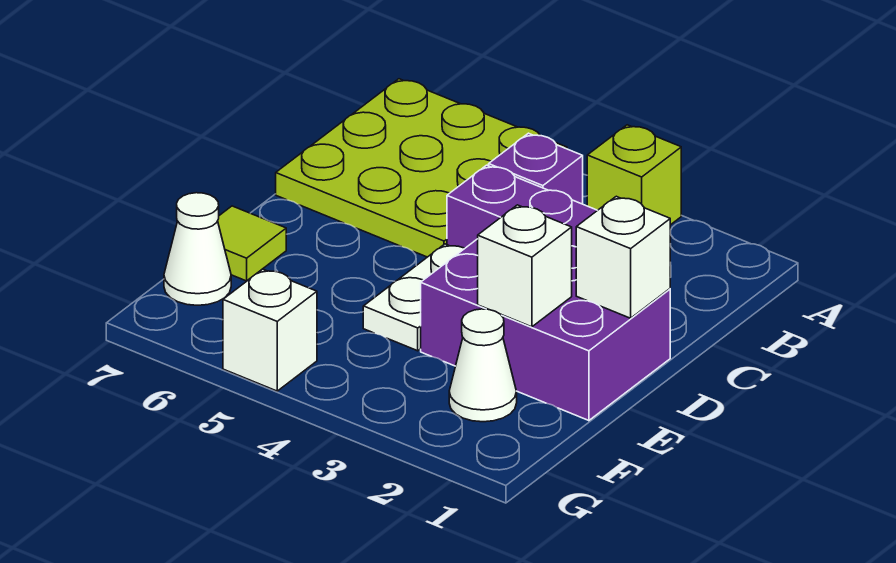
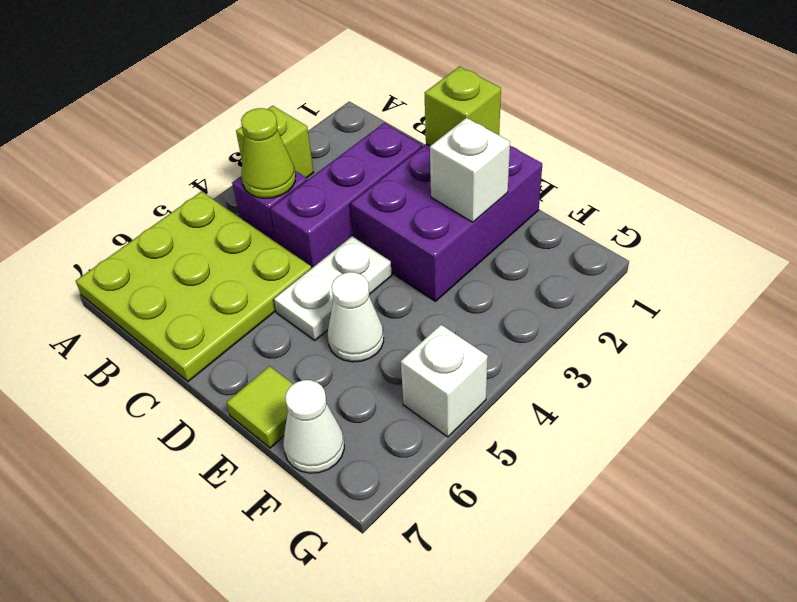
none -> lime 1x1 cone [241,108,296,198]
white 1x1 brick [576,196,670,318] -> lime 1x1 brick [425,66,501,146]
white 1x2 plate [363,244,465,351] -> white 1x2 plate turned to [274,236,392,340]
white 1x1 cone [449,309,517,422] -> white 1x1 cone moved to [328,272,384,362]

